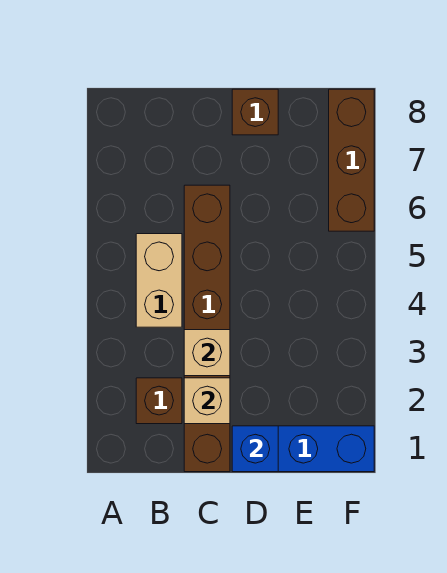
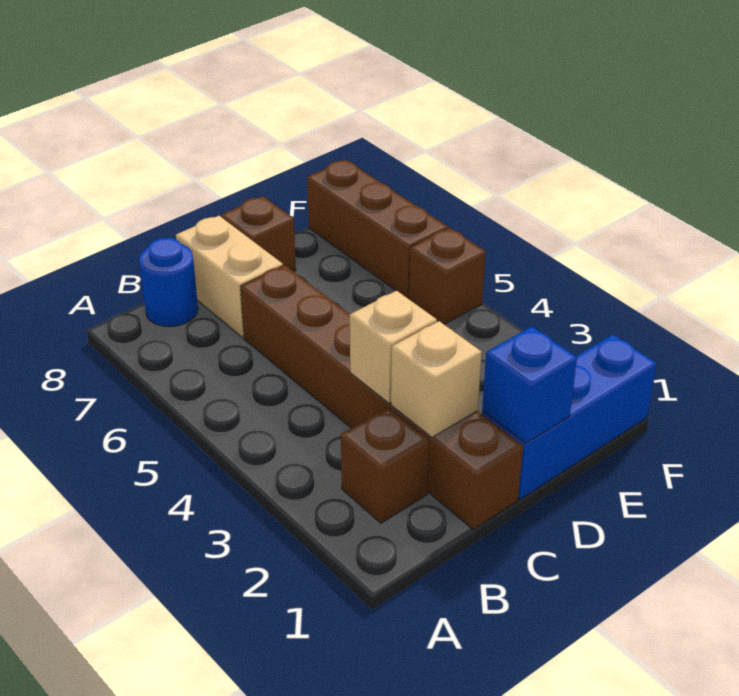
tan 1x2 brick [136,234,182,327] -> tan 1x2 brick moved to [176,216,283,338]
none -> blue 1x1 round brick [139,238,198,327]
none -> brown 1x1 brick [409,228,486,324]

